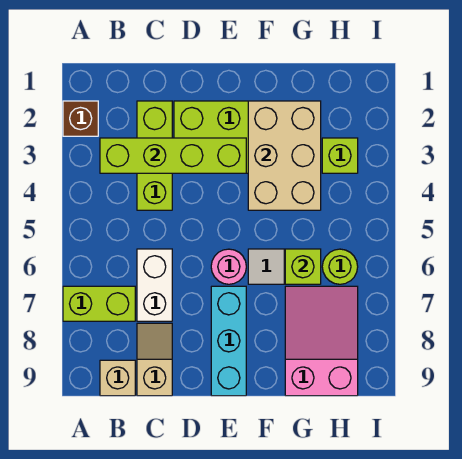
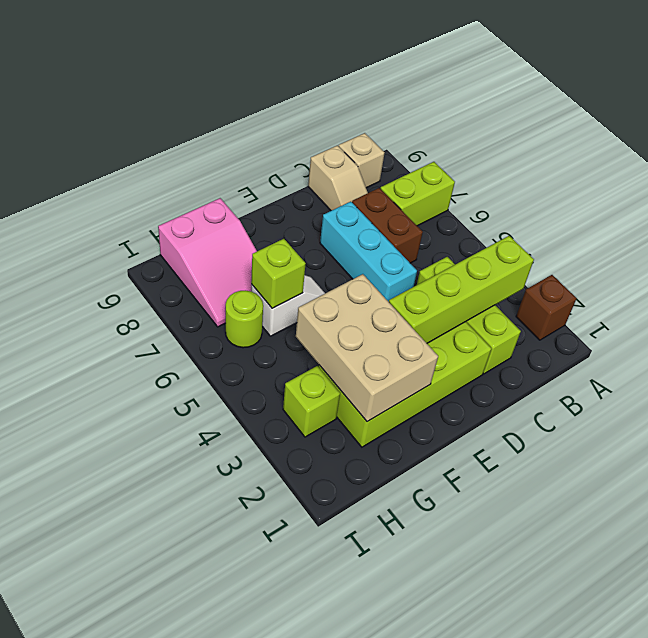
white 1x2 brick [137,249,172,321] -> brown 1x2 brick [352,188,423,263]
pink 1x1 round brick [211,249,246,284] -> none
cyan 1x3 brick [211,286,246,396] -> cyan 1x3 brick moved to [320,202,417,302]

